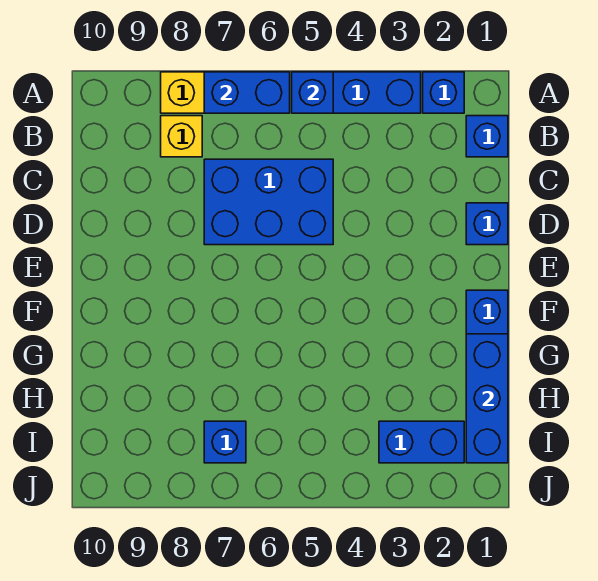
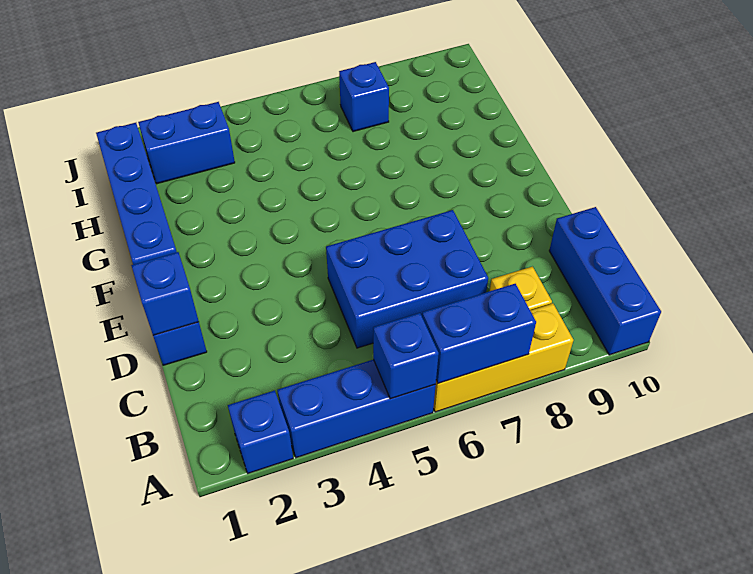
blue 1x1 brick [466,116,508,157] -> blue 1x1 brick moved to [131,252,199,335]
blue 1x3 brick [466,334,508,463] -> blue 1x3 brick moved to [549,207,661,355]

